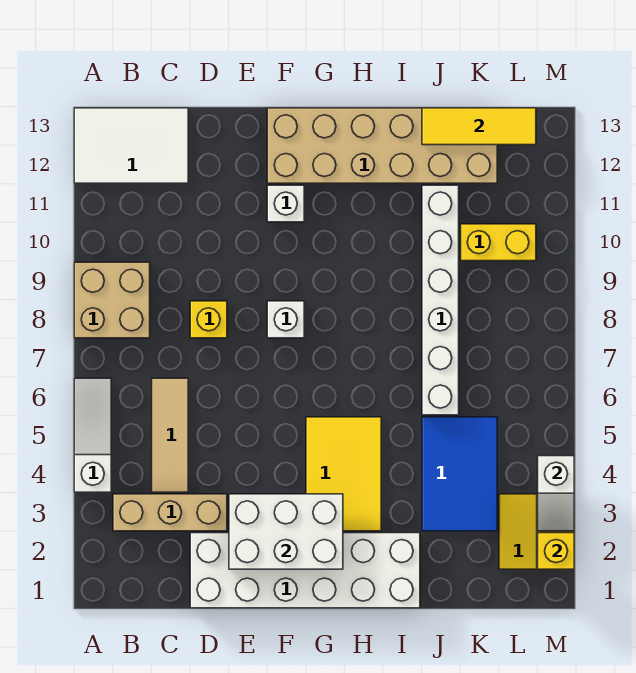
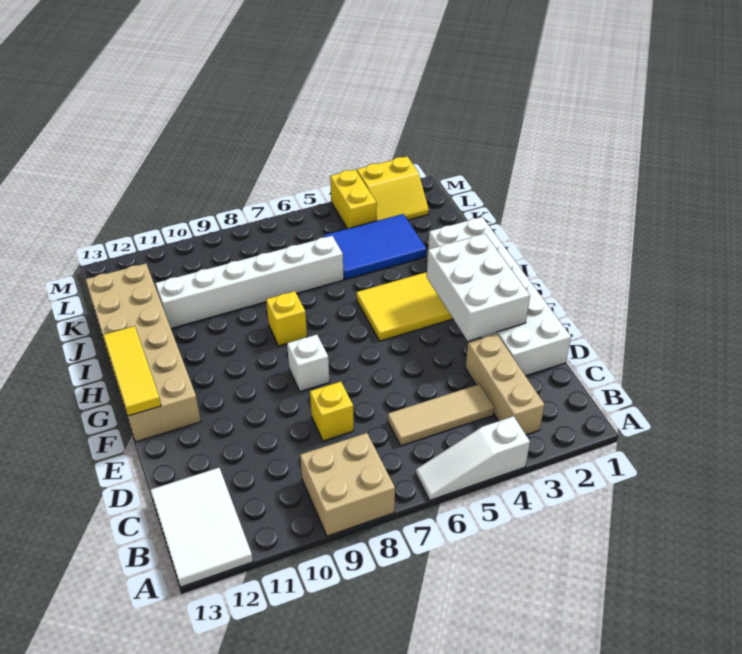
white 1x1 brick [267,185,304,222] -> none
yellow 1x3 tile [422,108,536,145] -> yellow 1x3 tile moved to [103,326,161,416]
yellow 1x2 brick [461,224,536,261] -> yellow 1x2 brick moved to [330,170,377,229]
yellow 1x1 brick [538,533,574,569] -> yellow 1x1 brick moved to [266,291,307,346]
white 1x2 slope [538,456,574,531] -> none

